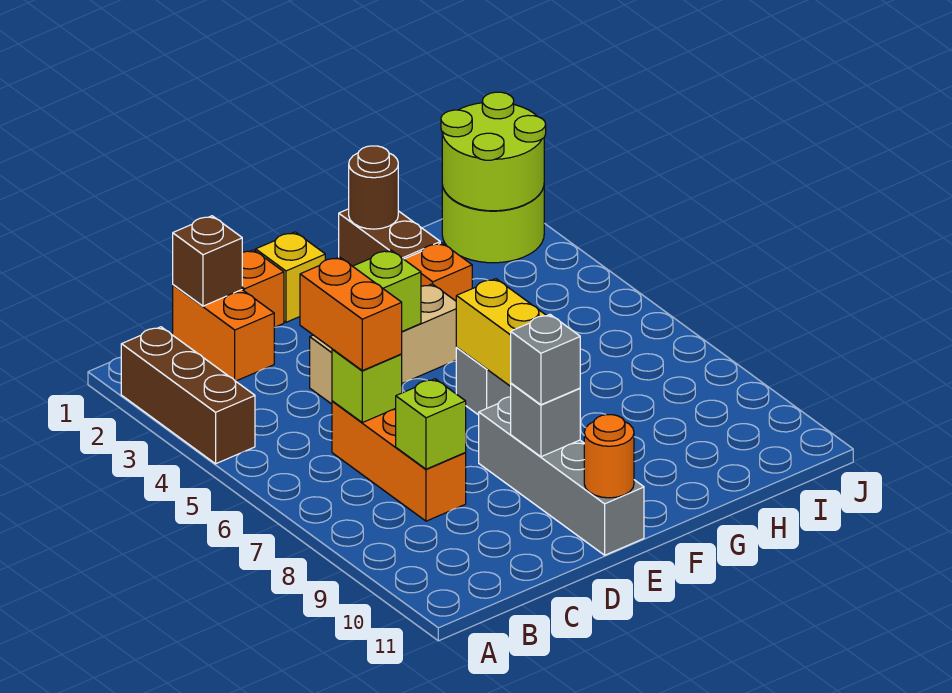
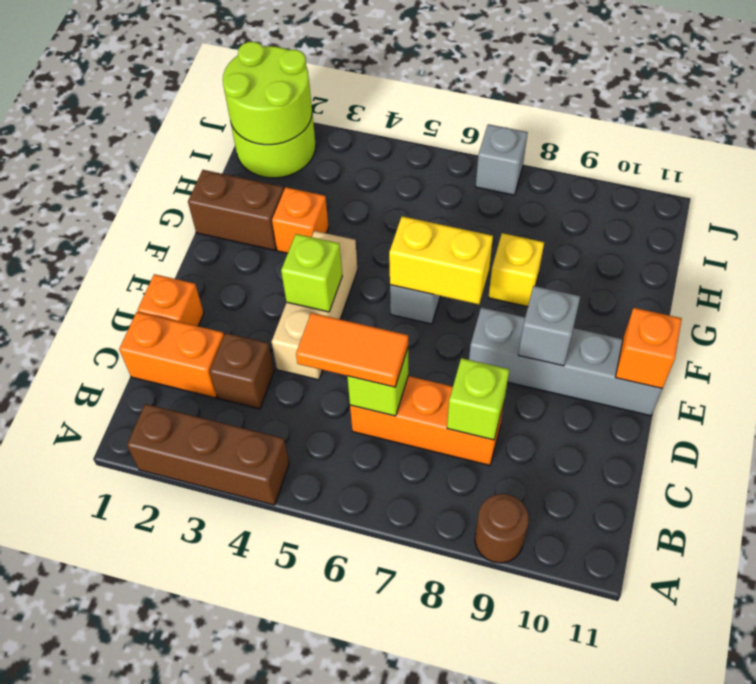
brown 1x1 brick [173,216,242,306] -> brown 1x1 brick moved to [210,333,274,409]
orange 1x2 brick [300,257,402,371] -> orange 1x2 tile [296,313,408,387]
yellow 1x1 brick [256,232,325,322] -> yellow 1x1 brick moved to [488,233,544,307]
grey 1x1 brick [511,315,580,405] -> grey 1x1 brick moved to [476,124,528,195]
orange 1x1 round brick [584,415,634,498] -> orange 1x1 brick [616,308,682,388]
brown 1x1 round brick [349,146,398,229] -> brown 1x1 round brick moved to [475,494,529,563]

